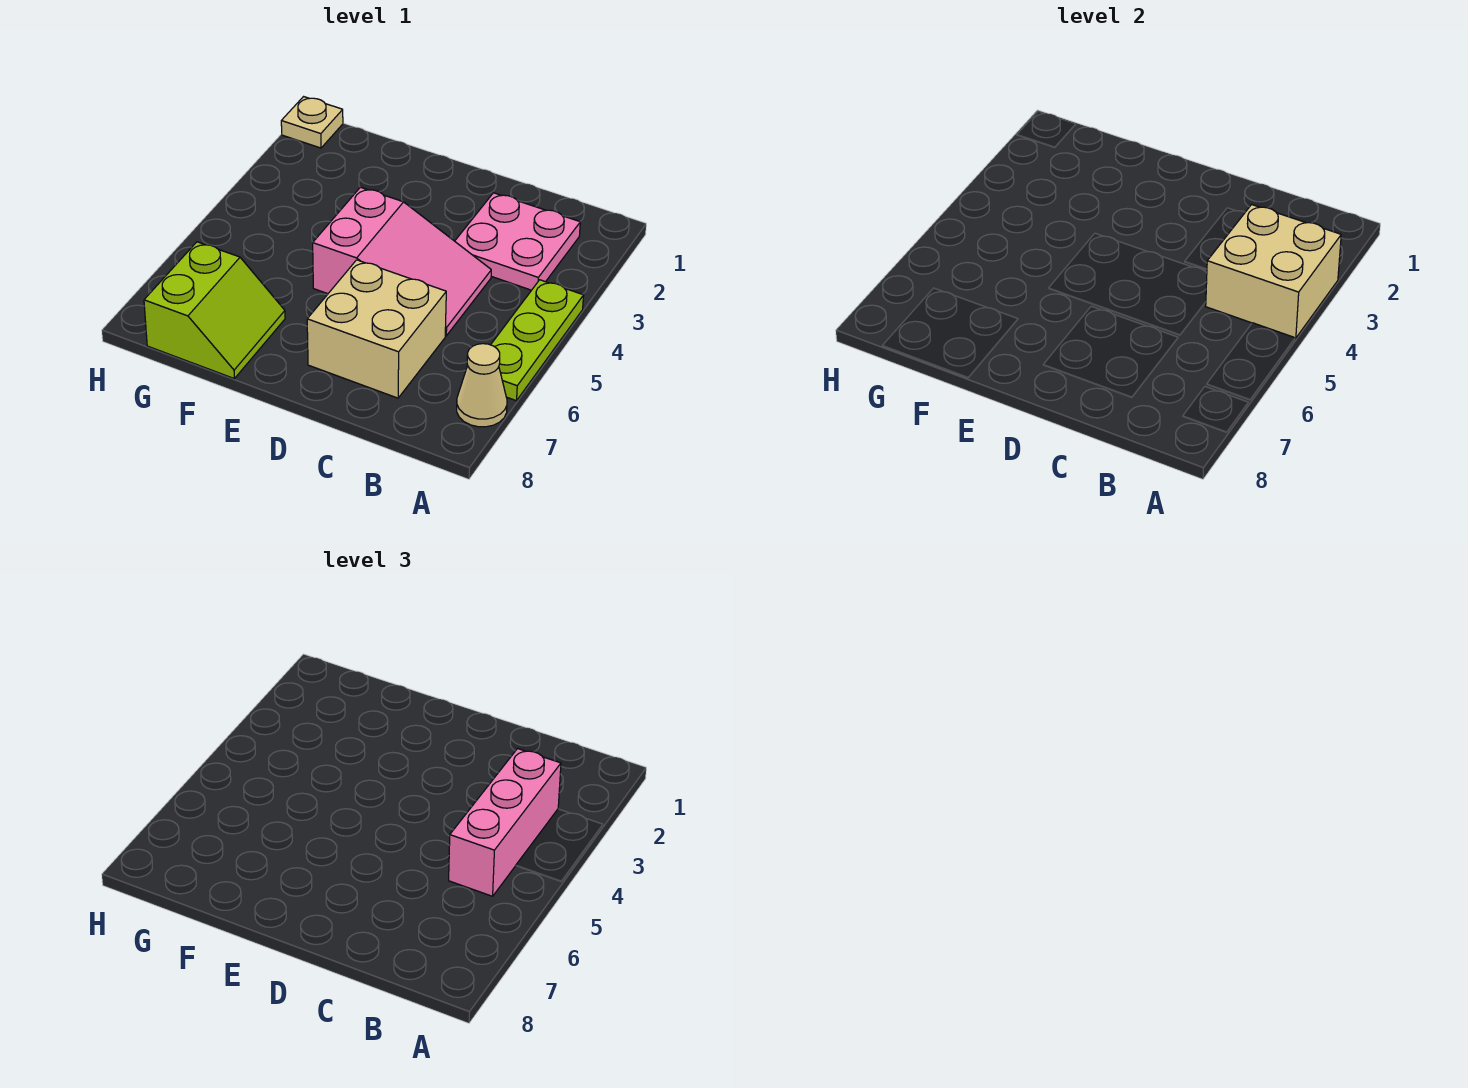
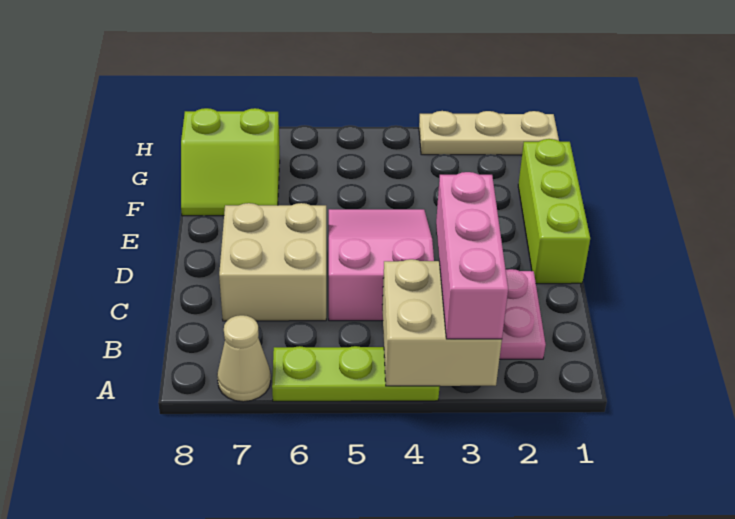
pink 1x3 brick [449,749,561,896] -> pink 1x3 brick turned to [436,172,508,339]
pink 2x3 slope [313,187,491,336] -> pink 2x3 slope turned to [329,209,434,321]
none -> lime 1x3 brick [518,139,590,284]
tan 1x1 plate [281,97,343,148] -> tan 1x3 plate [419,111,559,155]

